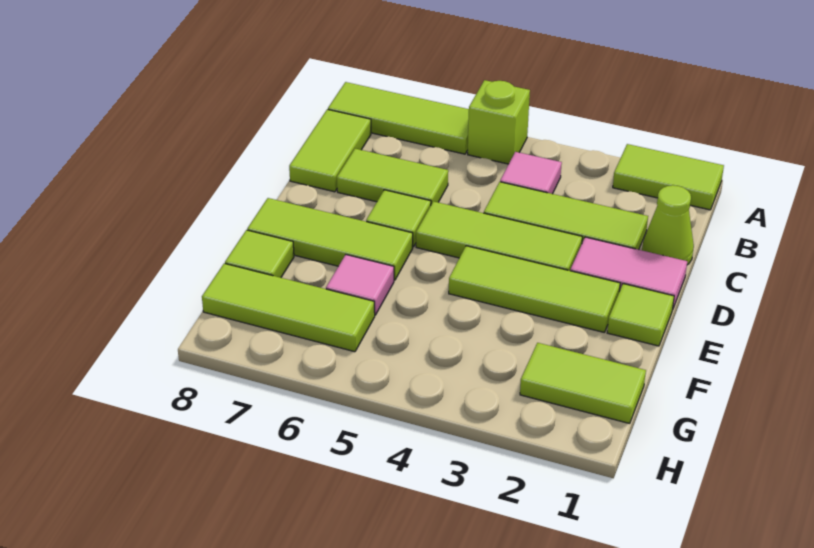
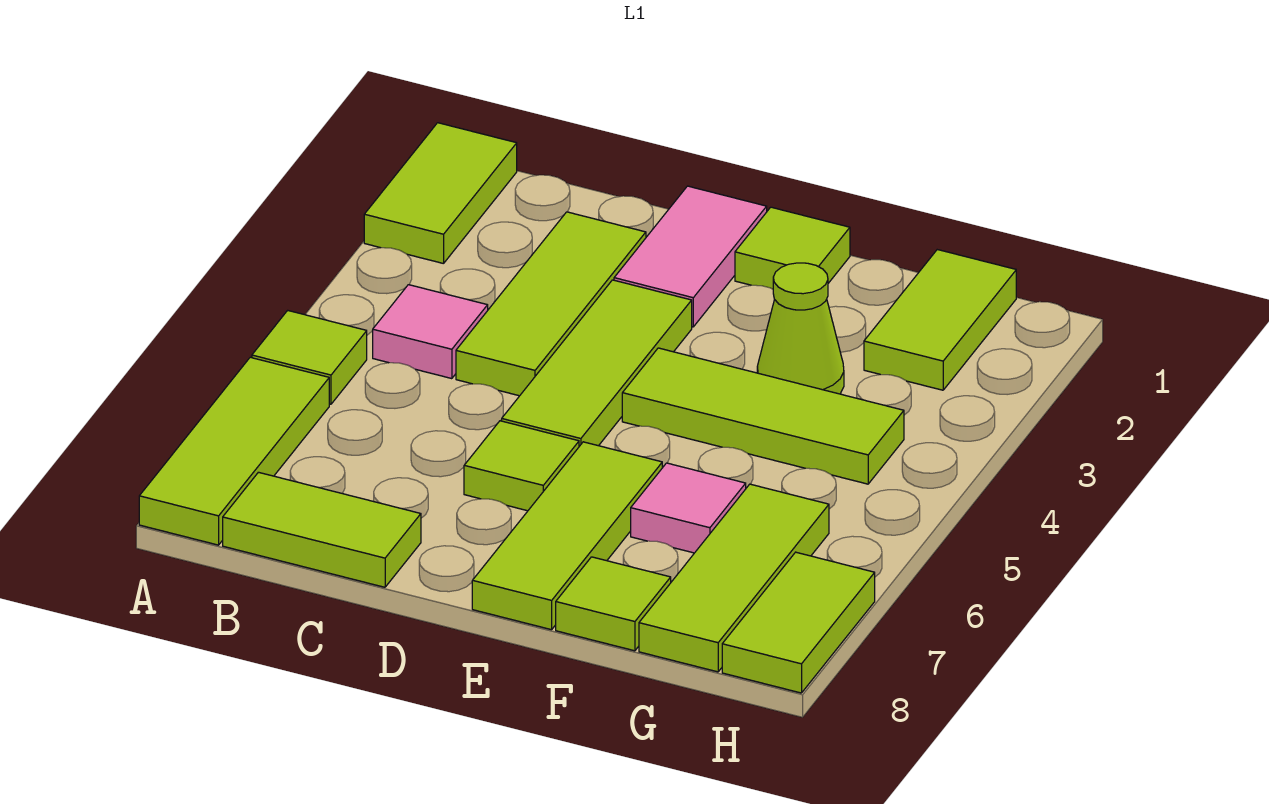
lime 1x1 brick [468,80,530,164] -> lime 1x1 tile [252,310,367,404]
lime 1x1 cone [642,185,694,265] -> lime 1x1 cone moved to [757,263,844,394]
lime 1x2 tile [337,149,448,204] -> lime 1x2 tile moved to [722,552,875,693]
lime 1x3 tile [449,246,620,332] -> lime 1x3 tile turned to [622,348,904,484]

